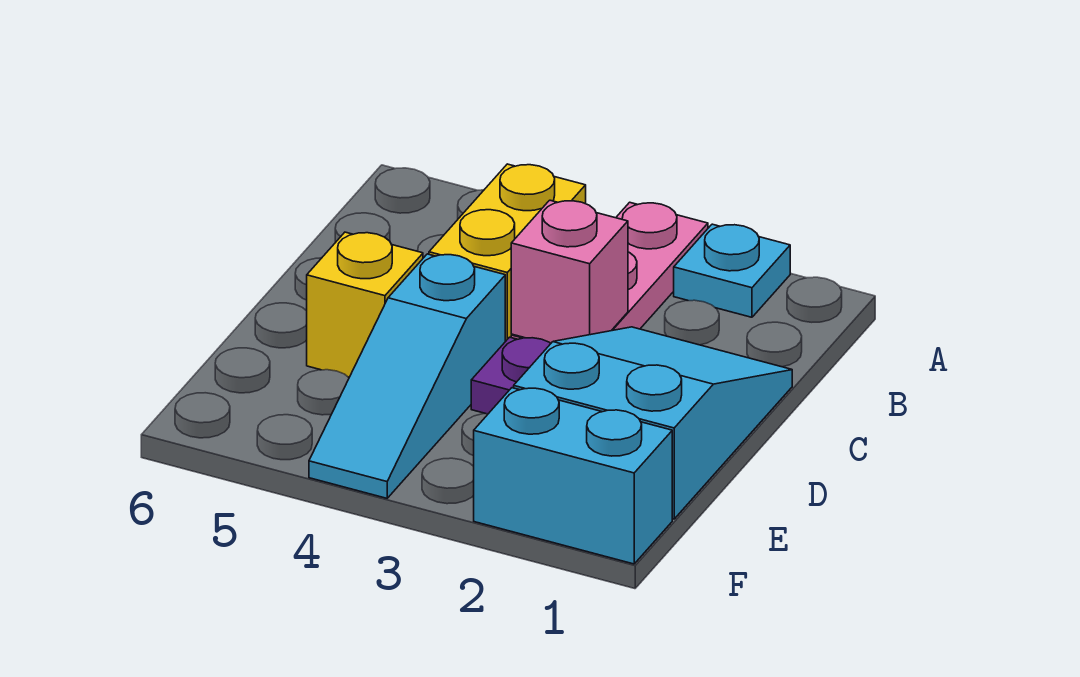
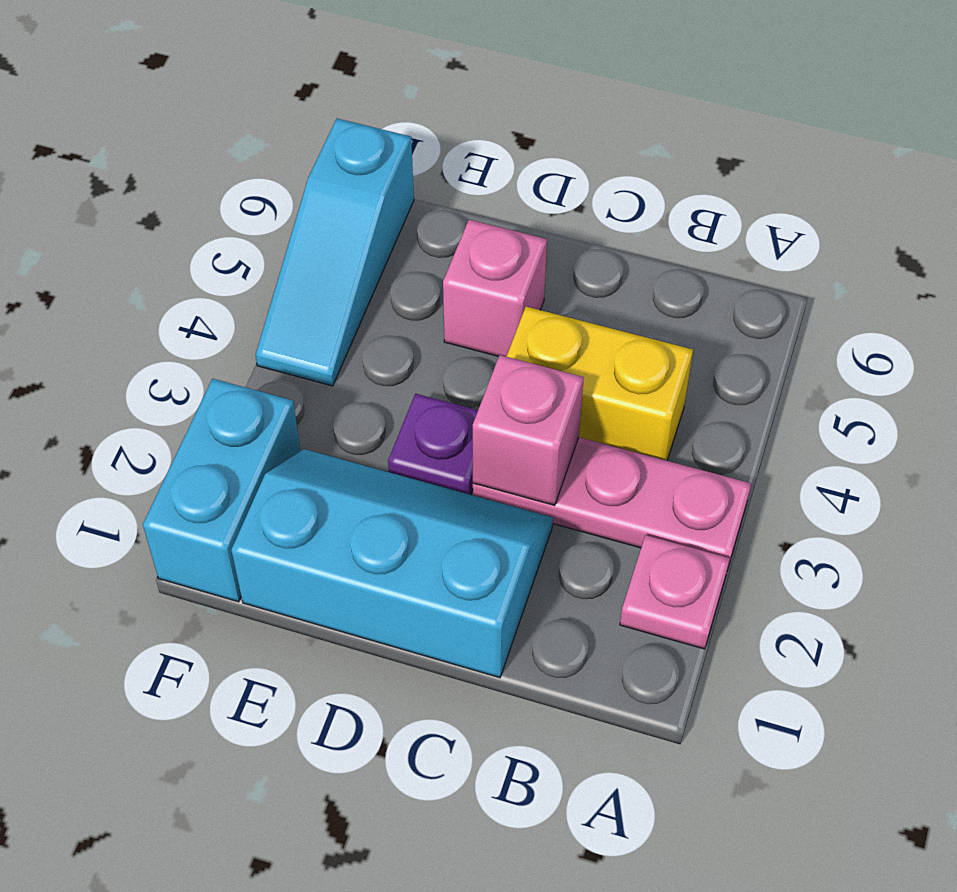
cyan 1x1 plate [674,224,790,317] -> pink 1x1 plate [620,535,730,649]
cyan 2x3 slope [514,327,792,519] -> cyan 2x3 slope turned to [231,449,553,678]
cyan 1x3 slope [309,254,505,498] -> cyan 1x3 slope turned to [255,119,414,386]
yellow 1x1 brick [307,232,423,377] -> pink 1x1 brick [443,220,547,357]

